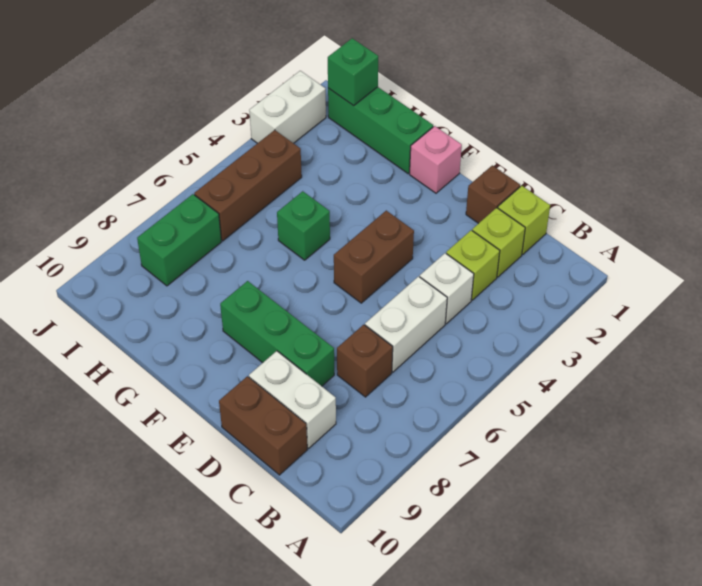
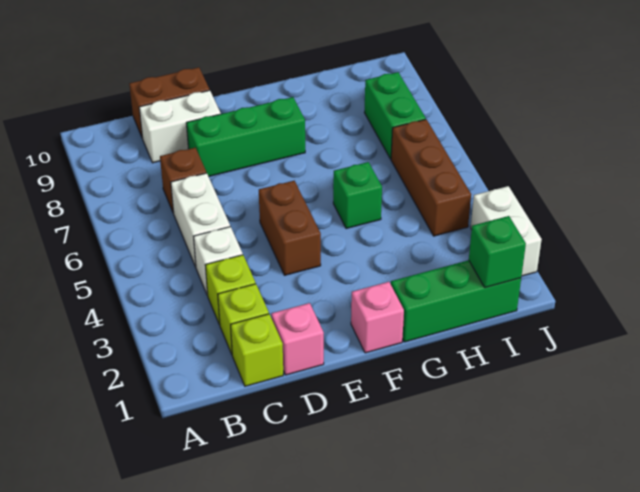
brown 1x1 brick [466,165,520,224] -> pink 1x1 brick [271,303,324,375]

